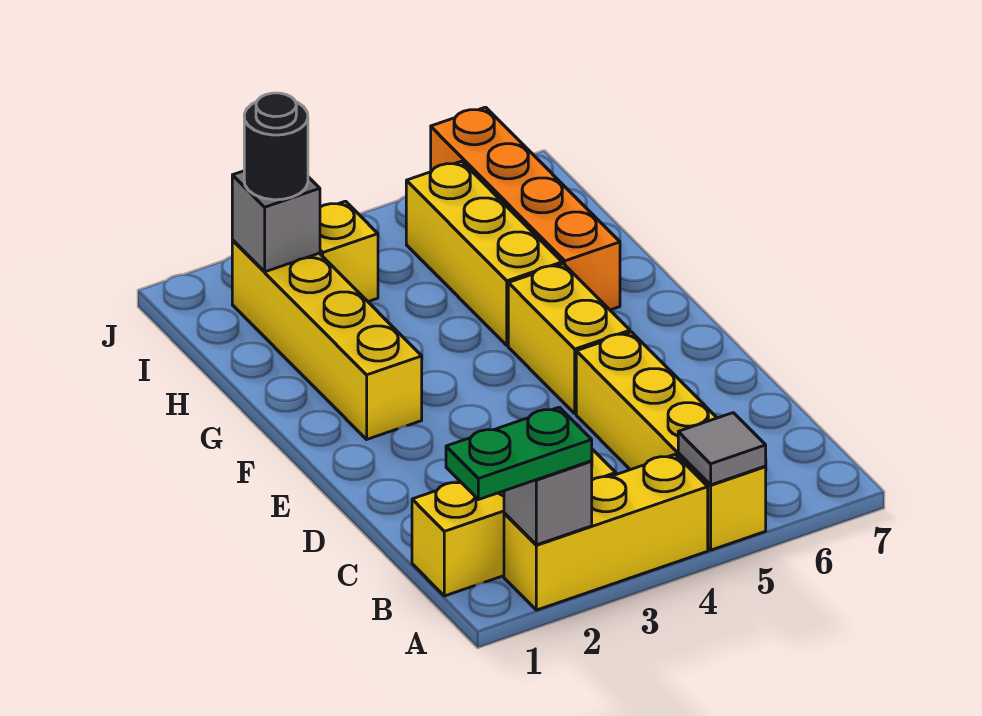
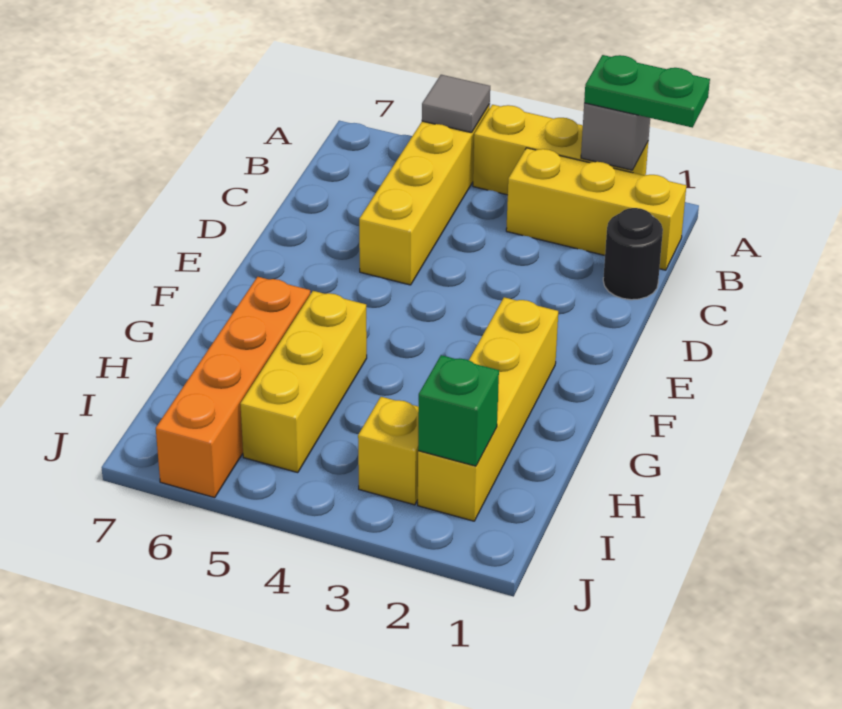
yellow 1x2 brick [508,264,630,414] -> none
grey 1x1 brick [232,171,320,272] -> green 1x1 brick [418,355,499,466]
black 1x1 round brick [244,93,308,200] -> black 1x1 round brick moved to [603,208,663,300]

